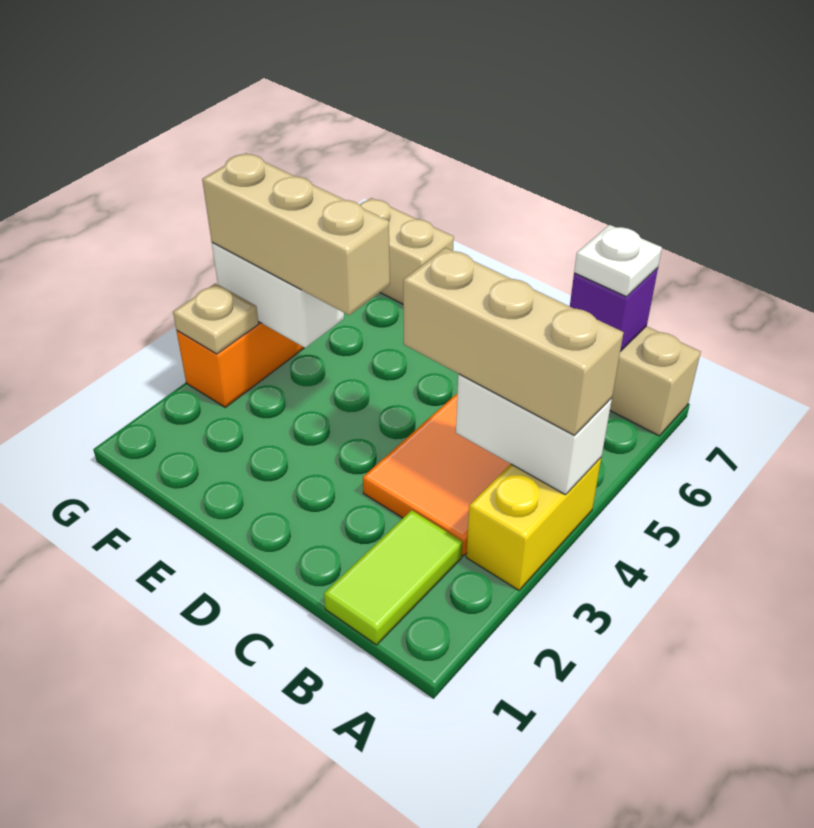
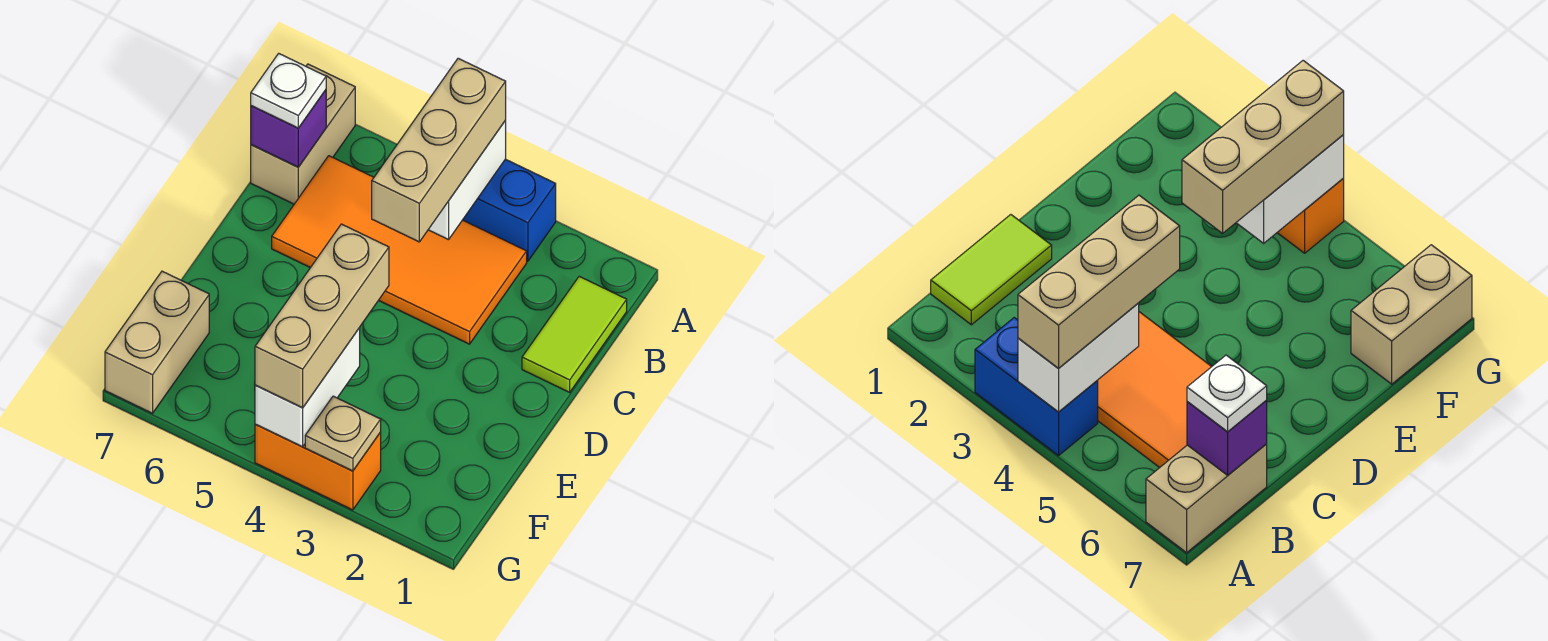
yellow 1x2 brick [466,458,601,590] -> blue 1x2 brick [463,159,556,261]
lime 1x2 tile [324,510,463,645] -> lime 1x2 tile turned to [522,276,627,392]

